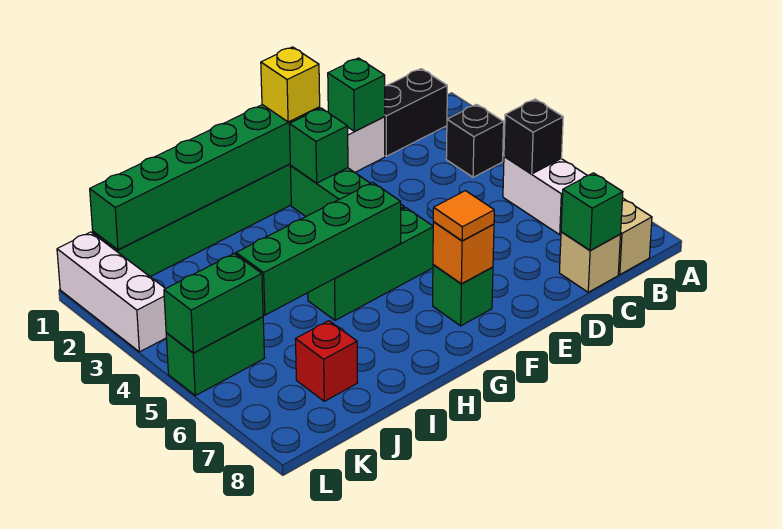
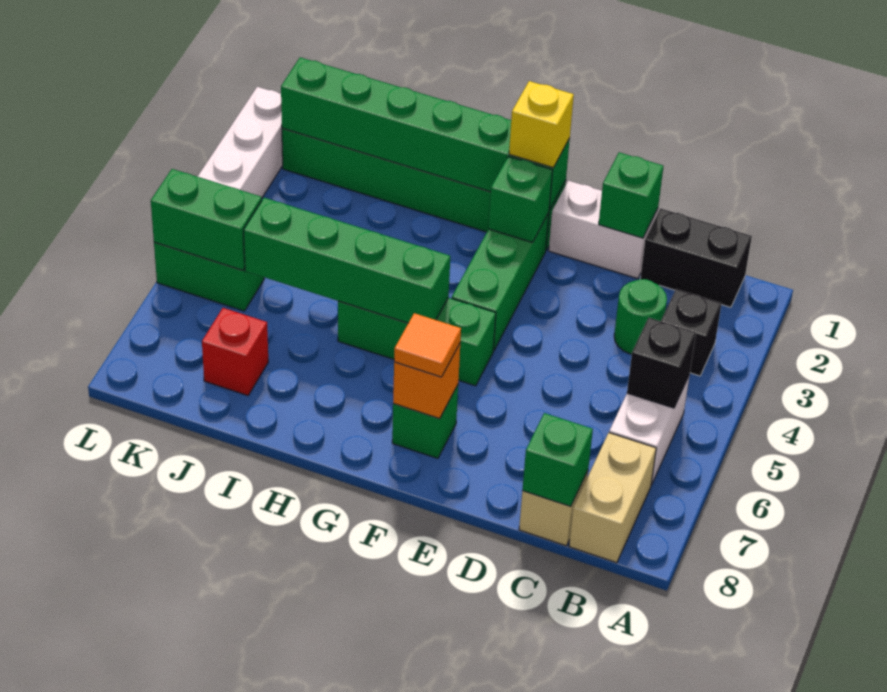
none -> green 1x1 round brick [614,279,667,354]

